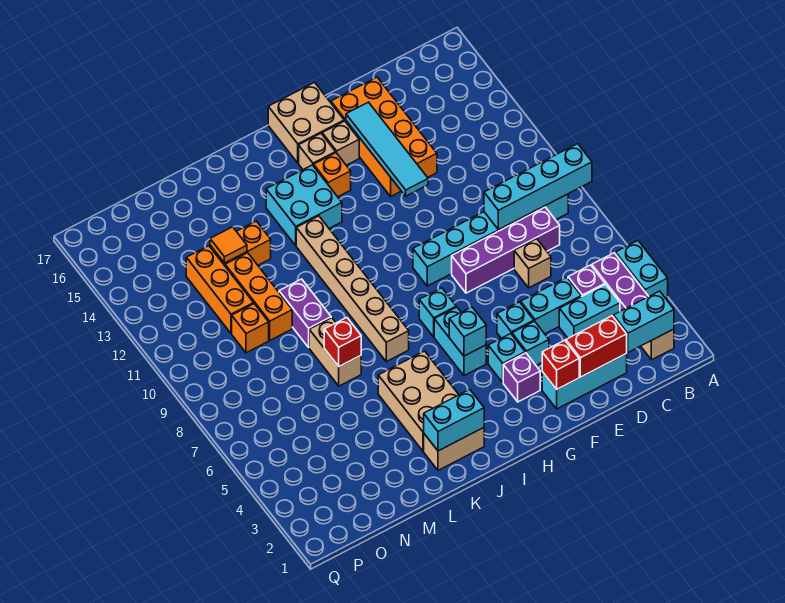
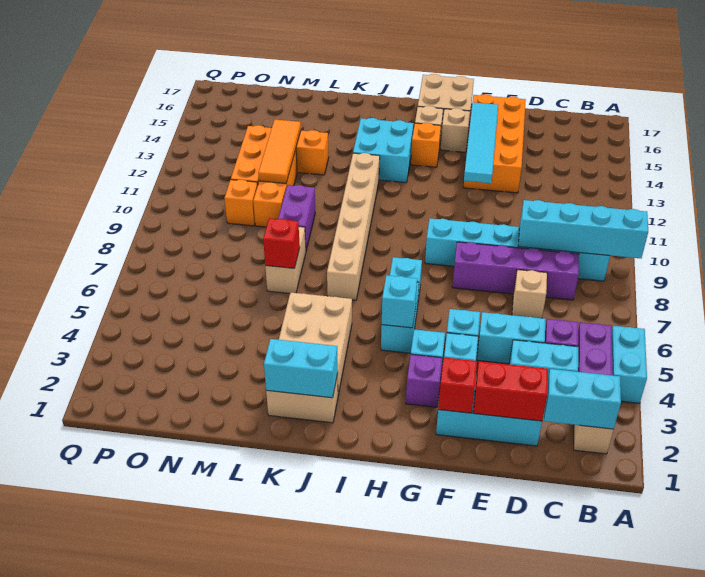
orange 1x1 tile [210,227,247,263] -> orange 1x3 tile [258,120,301,184]

